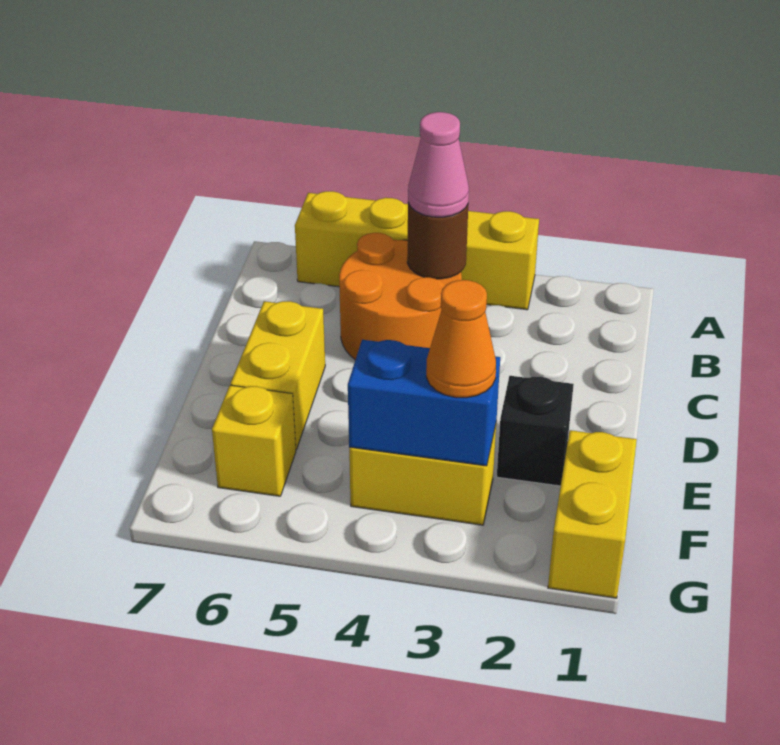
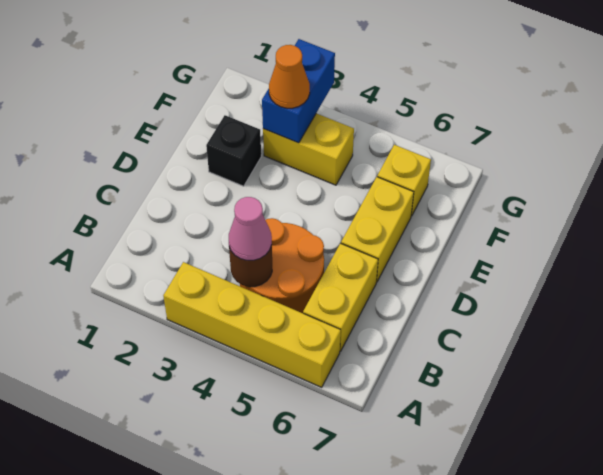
yellow 1x2 brick [548,430,637,598] -> yellow 1x2 brick moved to [303,243,378,351]
blue 1x2 brick [348,340,500,466] -> blue 1x2 brick turned to [262,39,335,143]

